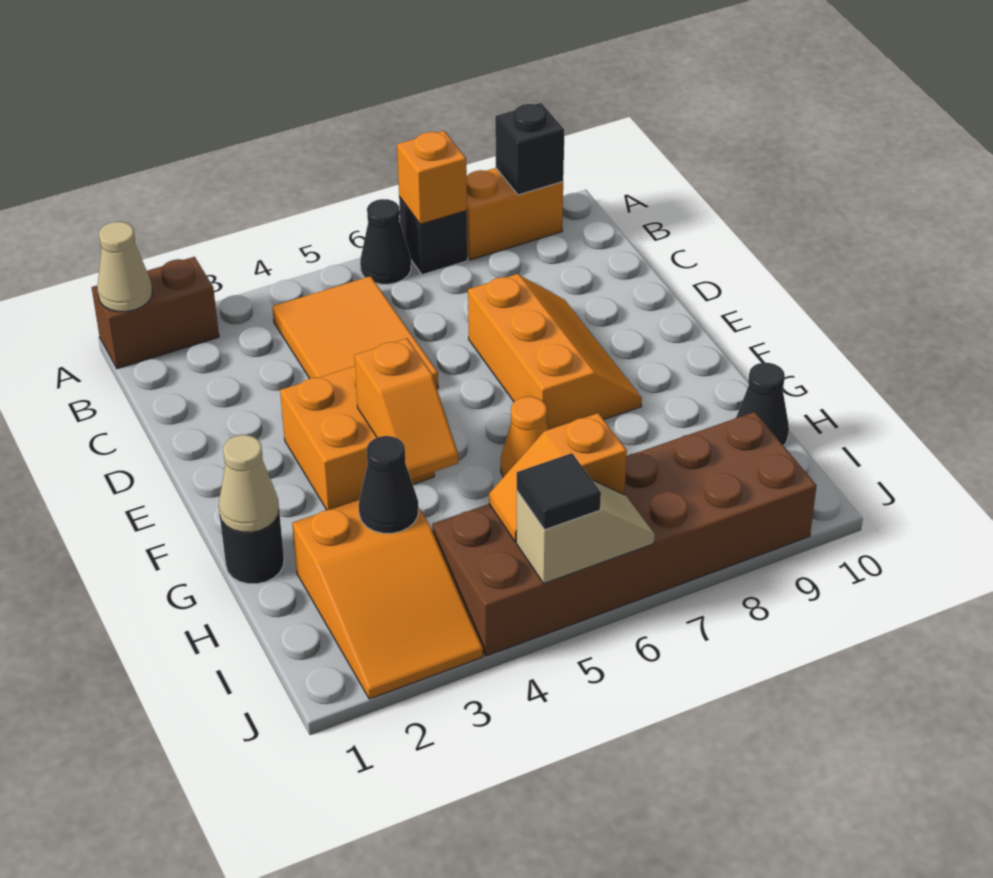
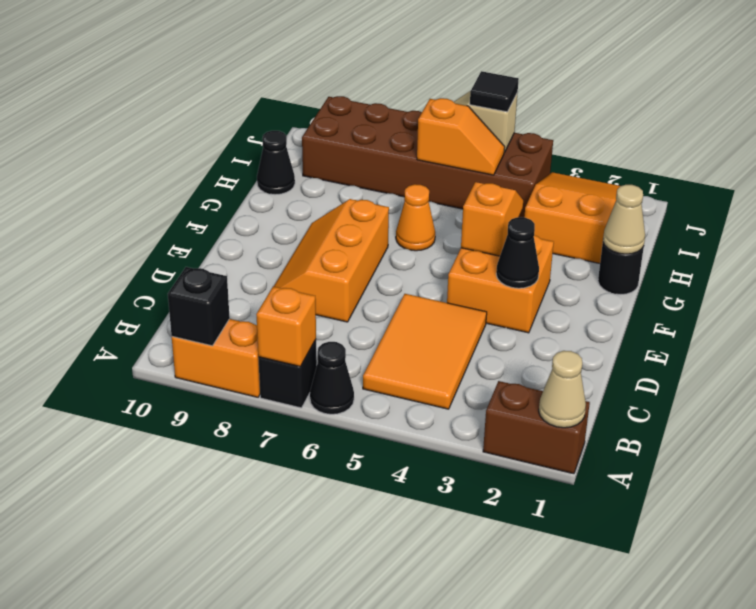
black 1x1 cone [359,436,418,533] -> black 1x1 cone moved to [496,217,539,288]

